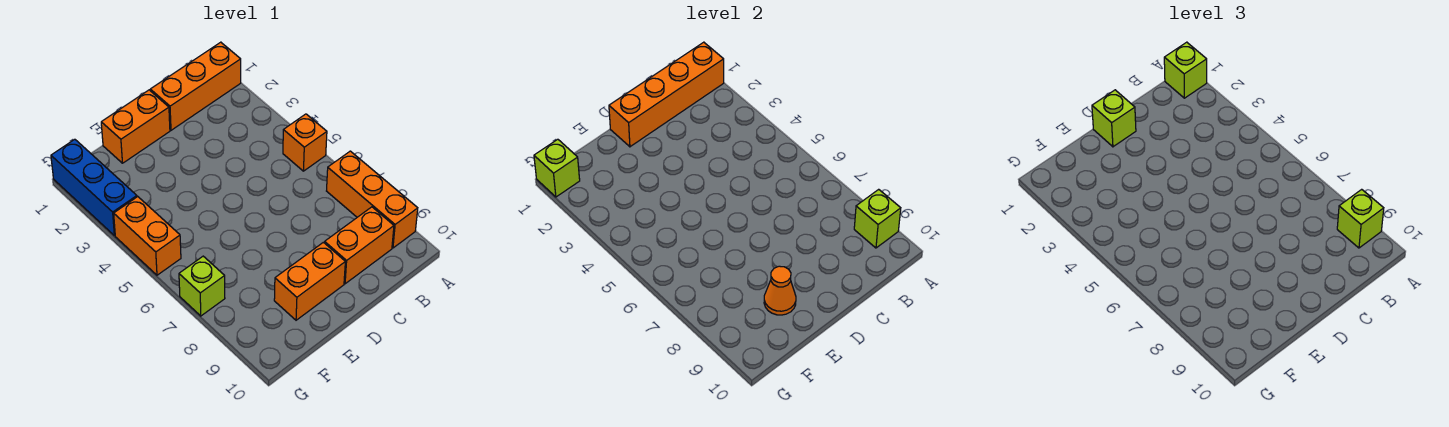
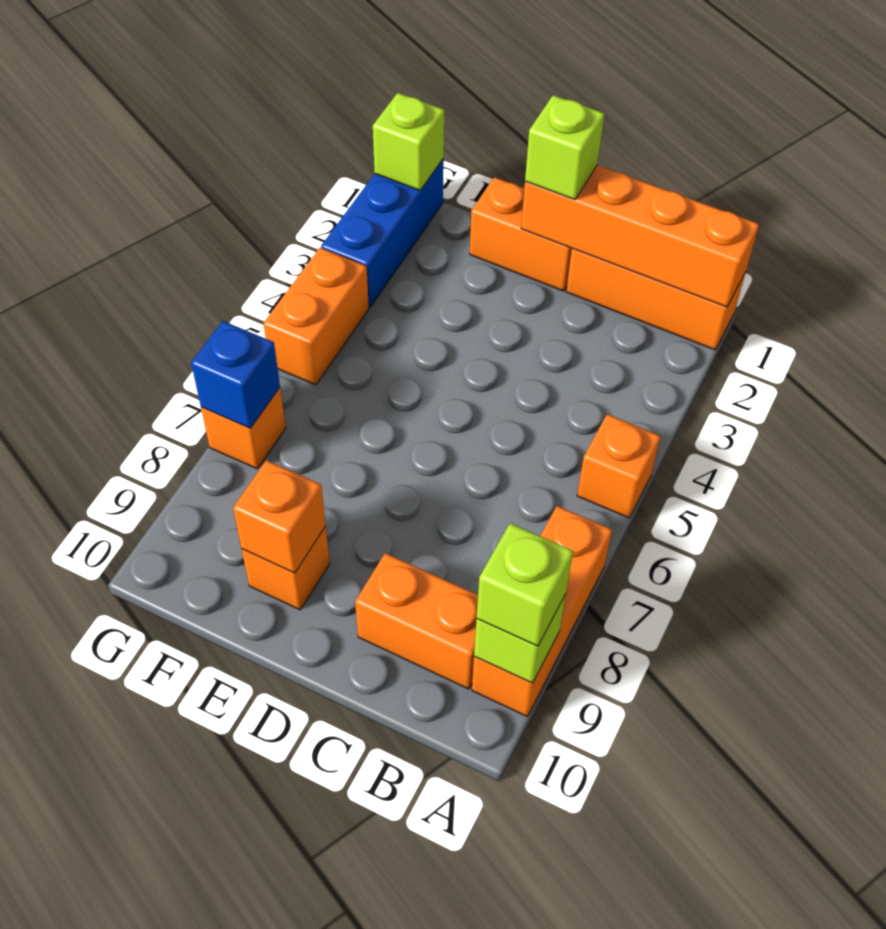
lime 1x1 brick [1164,42,1207,98] -> none
orange 1x2 brick [274,242,345,320] -> orange 1x1 brick [242,526,330,610]
orange 1x1 cone [764,266,796,315] -> orange 1x1 brick [233,460,326,573]
lime 1x1 brick [179,256,225,316] -> orange 1x1 brick [201,388,286,469]
none -> blue 1x1 brick [191,321,280,428]

